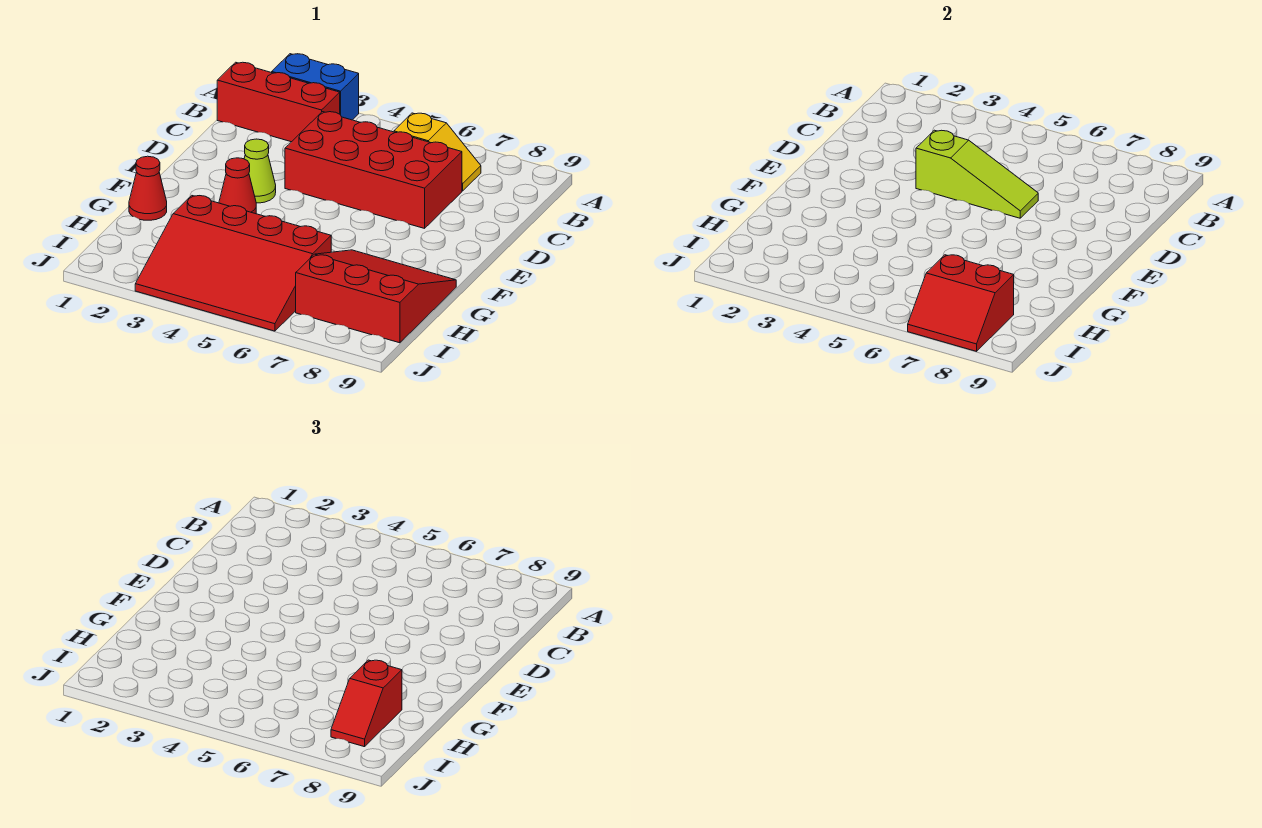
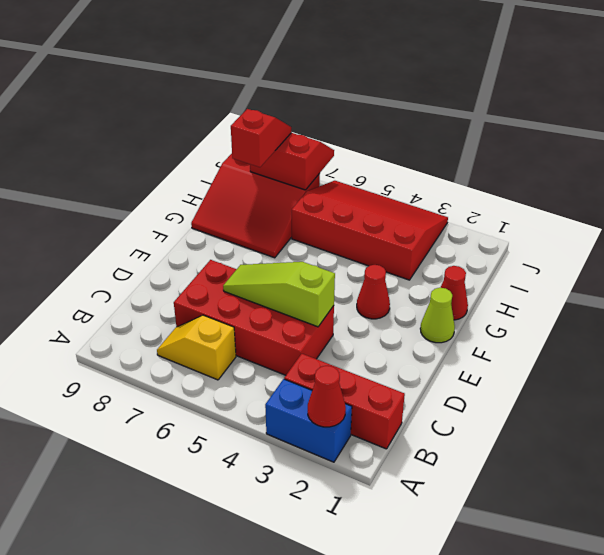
none -> red 1x1 cone [308,366,346,427]
lime 1x1 cone [244,139,276,203] -> lime 1x1 cone moved to [420,288,455,343]

